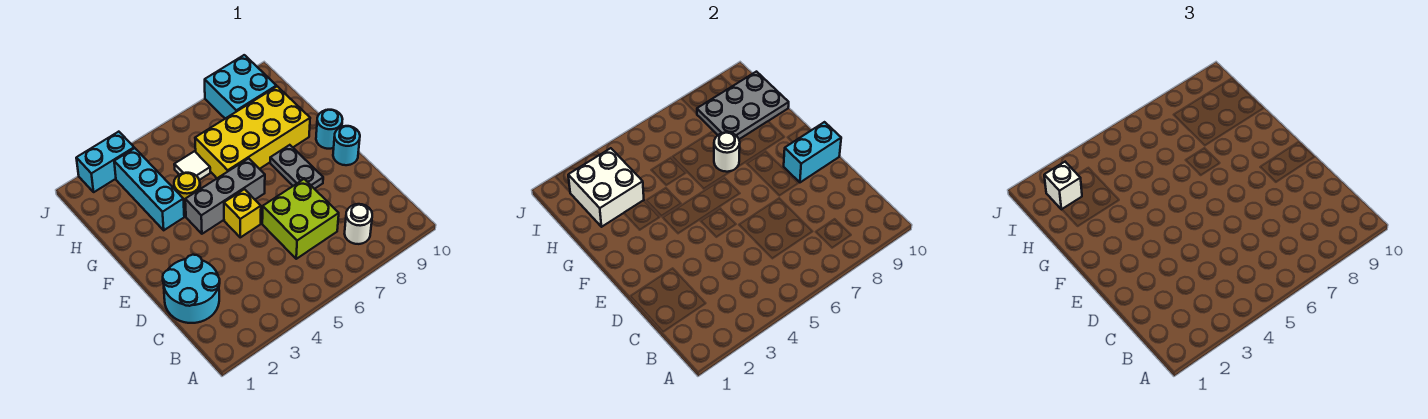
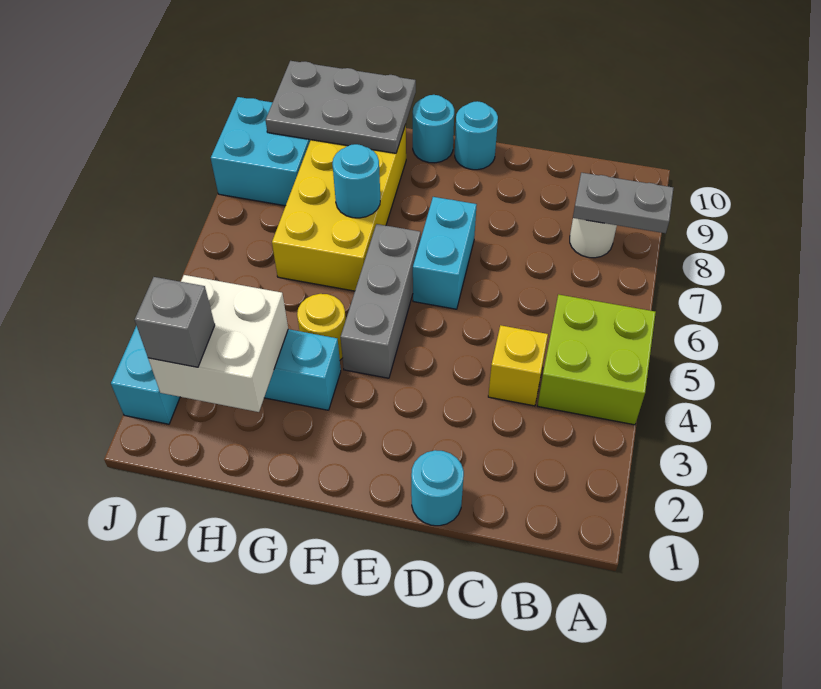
cyan 2x2 round brick [163,255,220,323] -> cyan 1x1 round brick [411,450,464,526]
lime 2x2 brick [262,179,339,259] -> lime 2x2 brick moved to [538,294,656,425]
yellow 1x1 brick [224,189,261,237] -> yellow 1x1 brick moved to [488,325,548,406]
grey 1x2 plate [270,145,323,189] -> grey 1x2 plate moved to [573,173,673,233]
cyan 1x2 brick [784,122,841,182] -> cyan 1x2 brick moved to [413,197,477,309]
white 1x1 round brick [714,132,740,172] -> cyan 1x1 round brick [332,144,380,218]
white 1x1 tile [174,151,210,180] -> none
grey 2x3 plate [697,72,789,139] -> grey 2x3 plate turned to [266,61,416,153]
white 1x1 brick [1044,162,1082,209] -> grey 1x1 brick [135,277,215,367]

